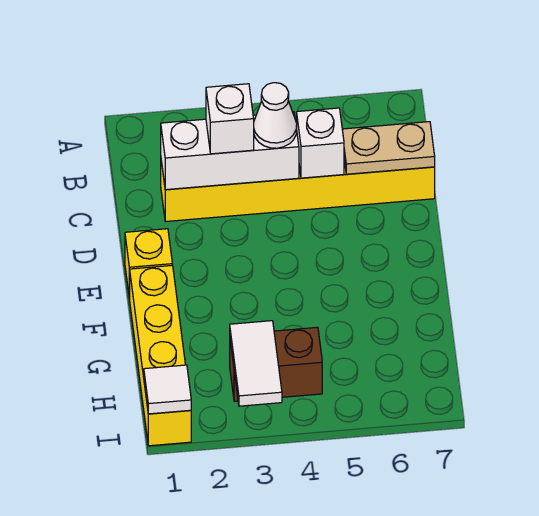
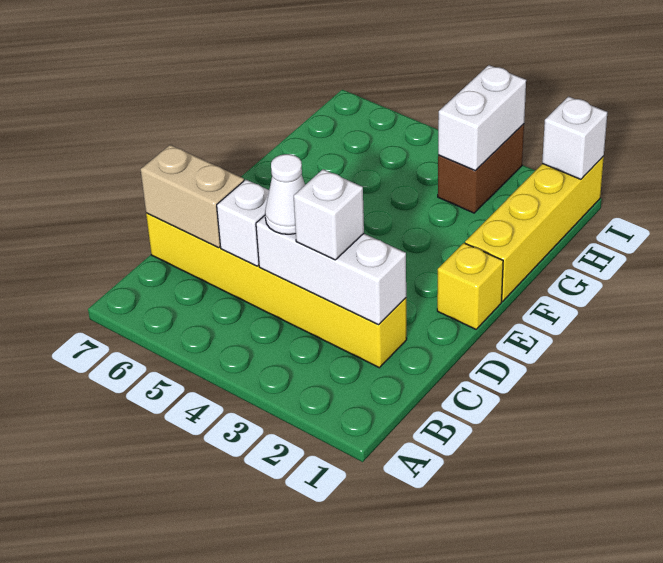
tan 1x2 plate [342,122,435,174] -> tan 1x2 brick [141,145,244,248]
brown 1x2 brick [230,327,322,401] -> brown 1x2 brick turned to [438,124,524,213]
white 1x2 tile [230,321,282,406] -> white 1x2 brick [438,65,526,171]
white 1x1 tile [144,365,191,414] -> white 1x1 brick [542,97,607,179]

